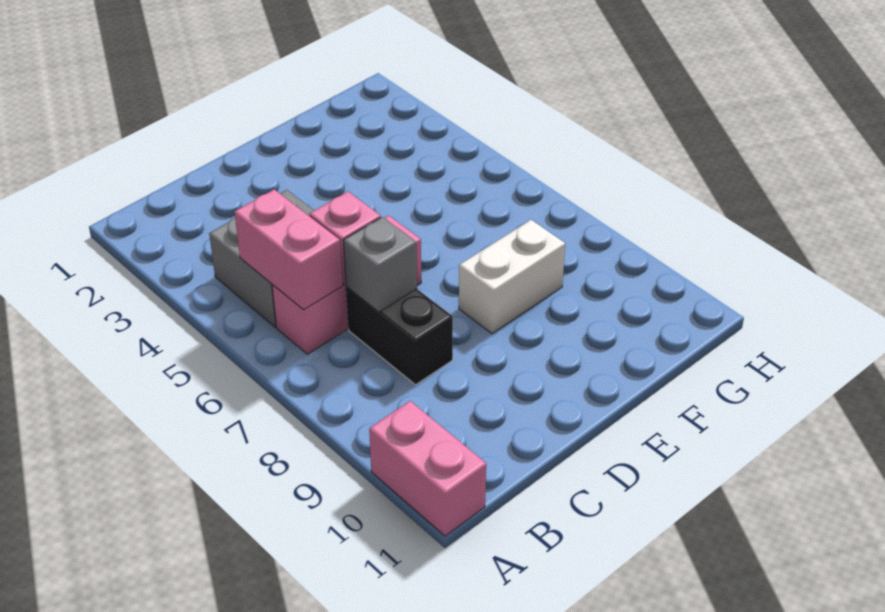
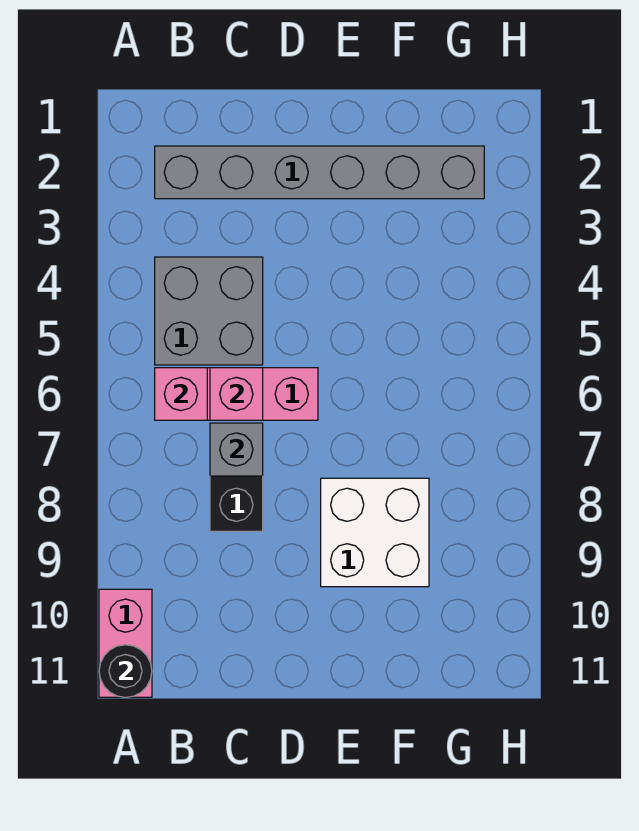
none -> black 1x1 round brick [99,645,152,697]
none -> grey 1x6 brick [155,146,484,199]
pink 1x2 brick [235,190,343,310] -> pink 1x1 brick [155,368,207,420]
white 1x2 brick [459,220,565,334] -> white 2x2 brick [321,478,429,587]

